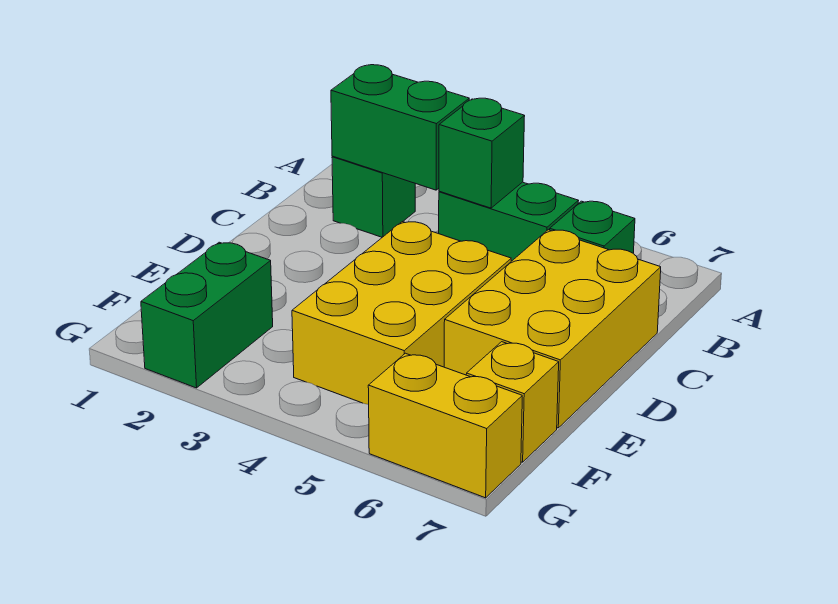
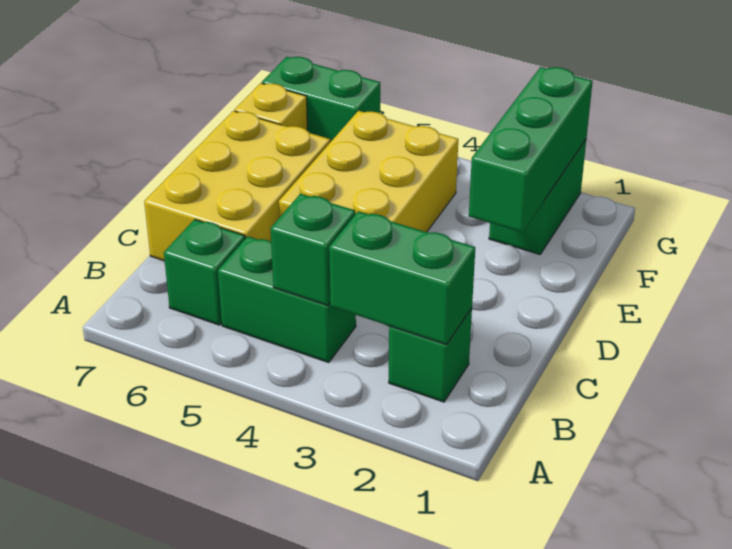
none -> green 1x3 brick [469,67,593,232]
yellow 1x2 brick [368,353,522,498] -> green 1x2 brick [262,57,380,142]

